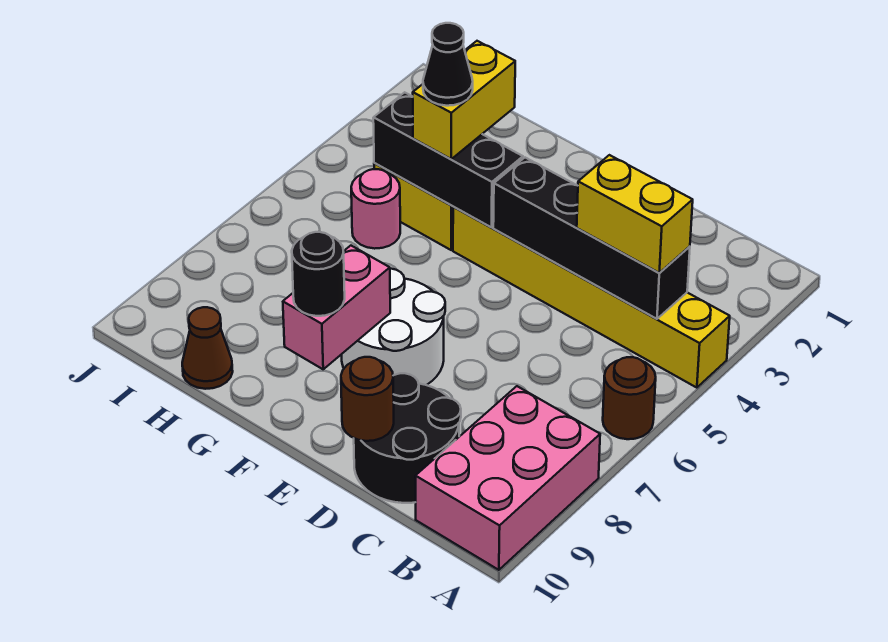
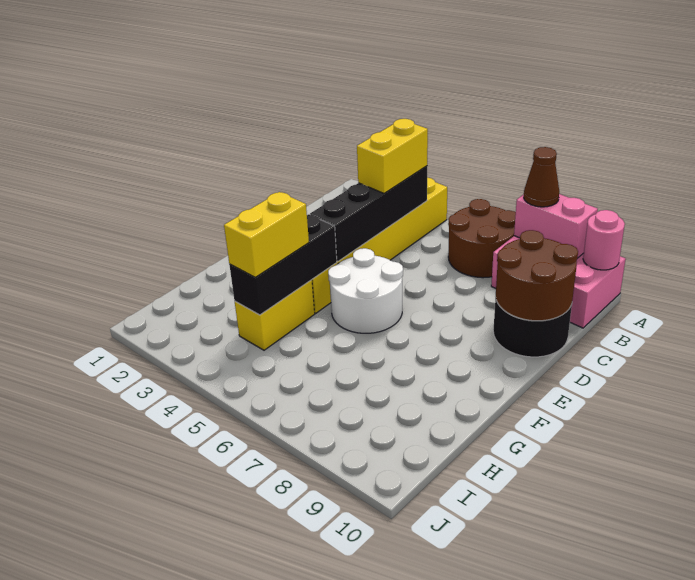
brown 1x1 round brick [603,357,656,439] -> brown 2x2 round brick [448,199,516,278]
brown 1x1 round brick [341,357,394,441] -> brown 2x2 round brick [496,230,578,321]
white 2x2 round brick [342,269,445,385] -> white 2x2 round brick moved to [328,248,403,333]
pink 1x2 brick [283,246,390,369] -> pink 1x2 brick moved to [514,194,598,258]
black 1x1 round brick [292,232,345,316] -> none
yellow 1x2 brick [413,41,515,159] -> yellow 1x2 brick turned to [224,192,309,277]
black 1x1 cone [423,23,473,106] -> none
pink 1x1 round brick [351,169,400,249] -> pink 1x1 round brick moved to [583,210,625,270]
brown 1x1 cone [182,307,233,389] -> brown 1x1 cone moved to [524,147,559,207]

